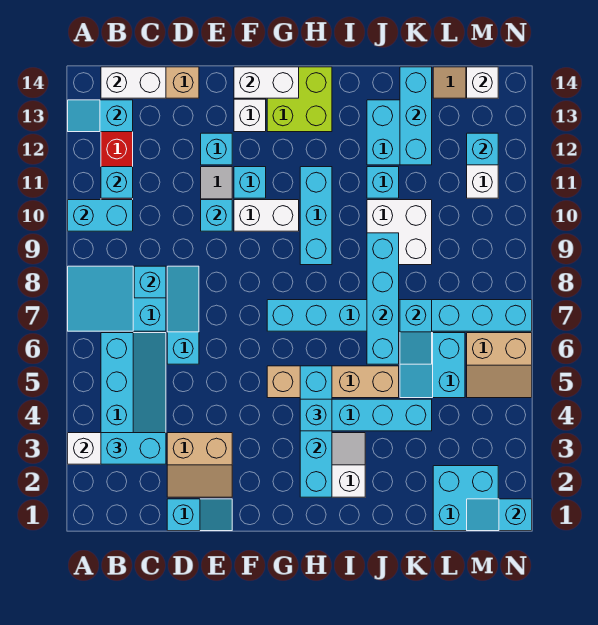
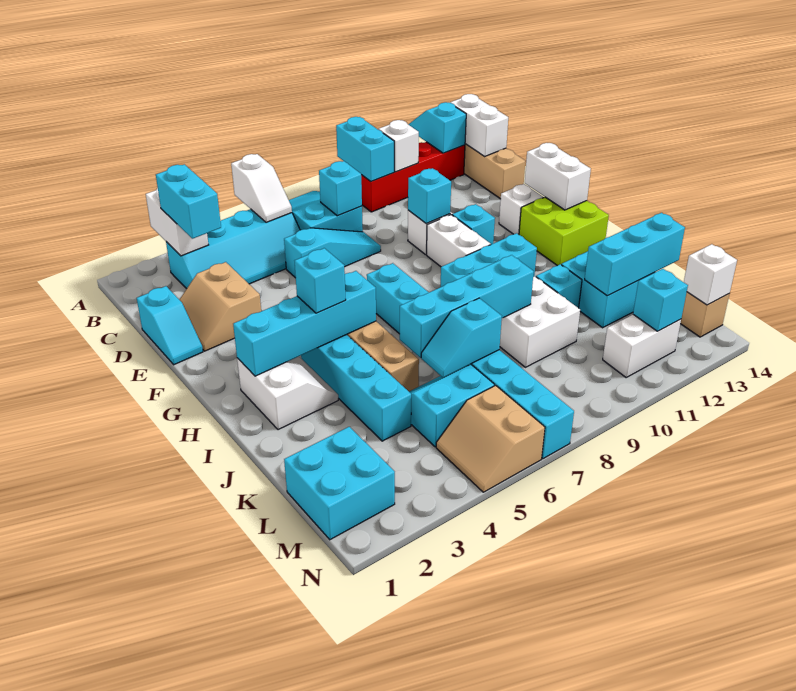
none -> white 1x2 slope [231,154,292,222]
cyan 1x1 brick [101,167,133,198] -> white 1x1 brick [378,120,419,172]
cyan 1x1 brick [201,133,232,165] -> none
cyan 1x2 slope [467,499,532,531] -> none

